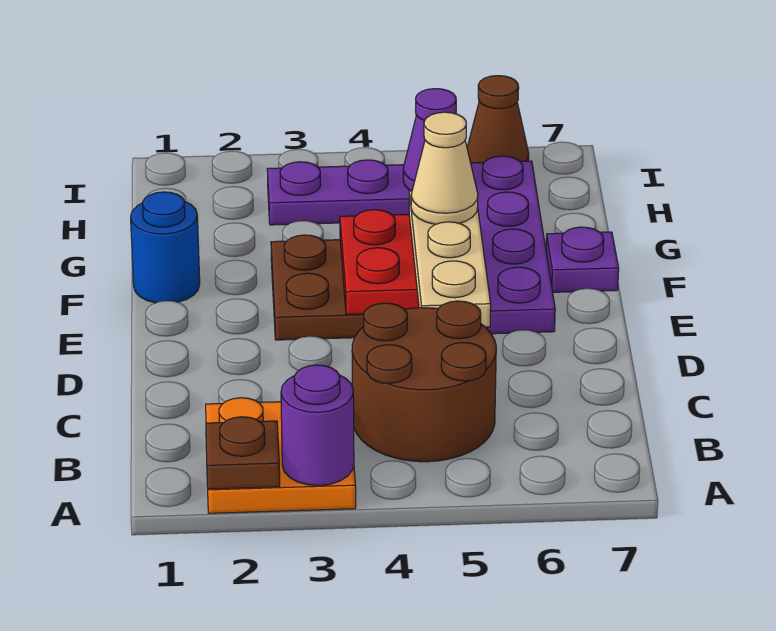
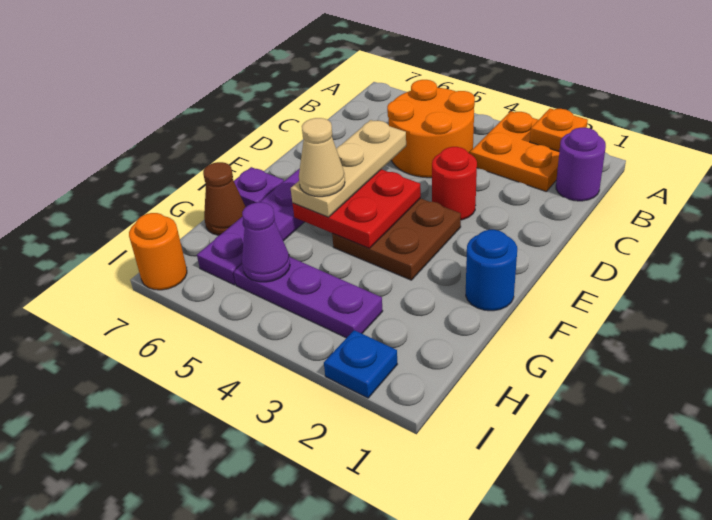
brown 1x1 plate [206,417,280,489] -> orange 1x1 plate [530,108,588,151]
purple 1x1 round brick [281,365,354,486] -> purple 1x1 round brick moved to [556,128,606,201]
brown 2x2 round brick [352,301,496,462] -> orange 2x2 round brick [387,80,475,178]
none -> red 1x1 round brick [432,147,477,220]
none -> blue 1x1 plate [324,330,397,398]
brown 1x1 cone [467,76,529,163] -> brown 1x1 cone moved to [203,162,245,236]
none -> orange 1x1 round brick [129,213,187,290]

